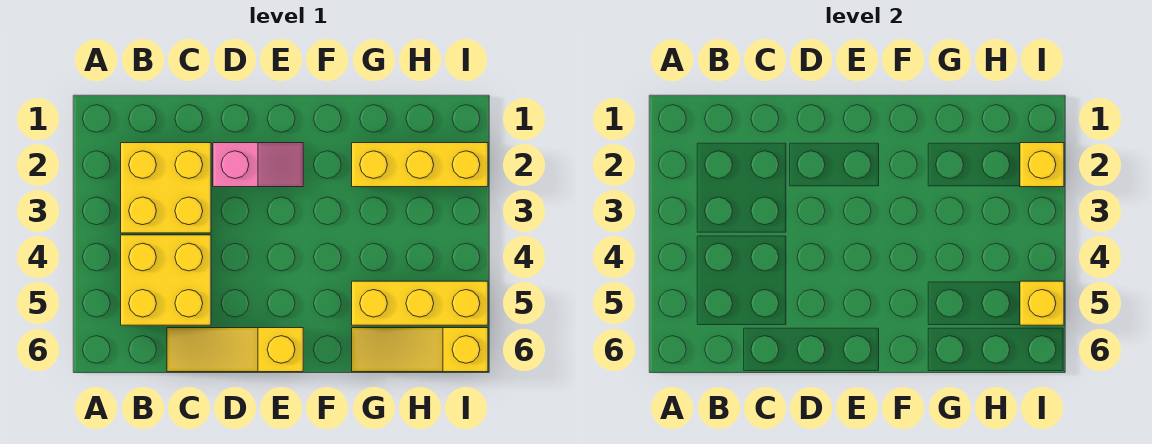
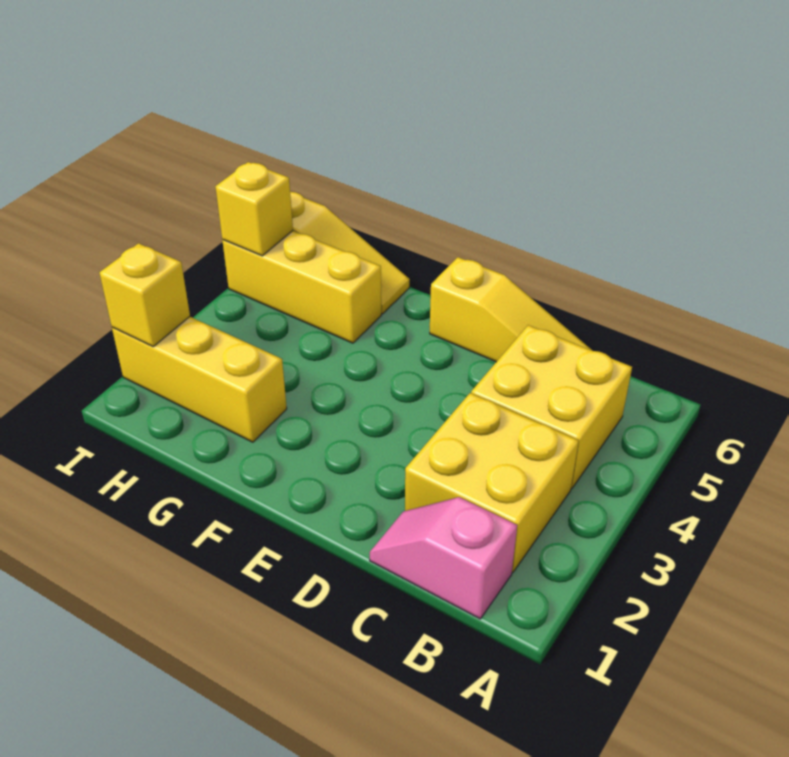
pink 1x2 slope [213,143,303,187] -> pink 1x2 slope moved to [370,497,517,619]

